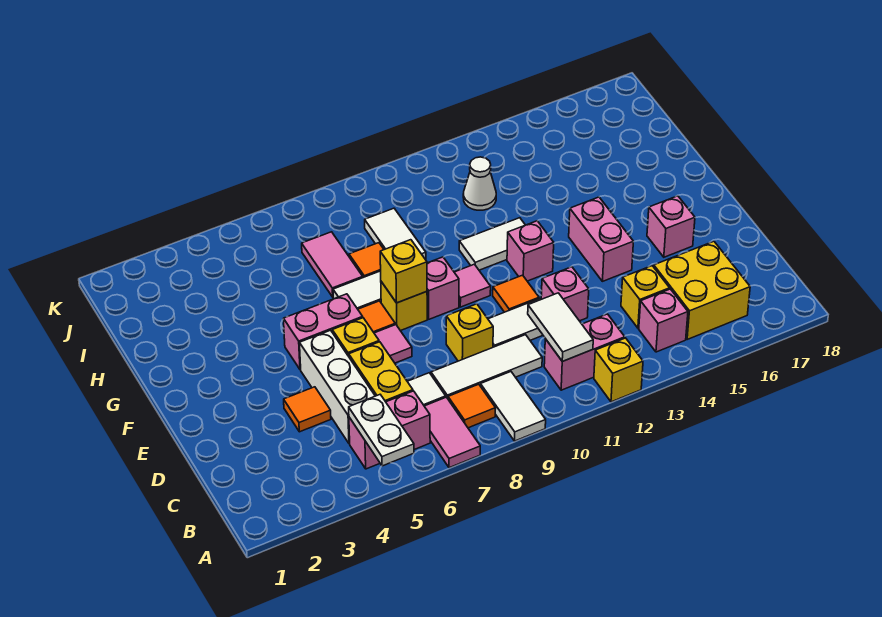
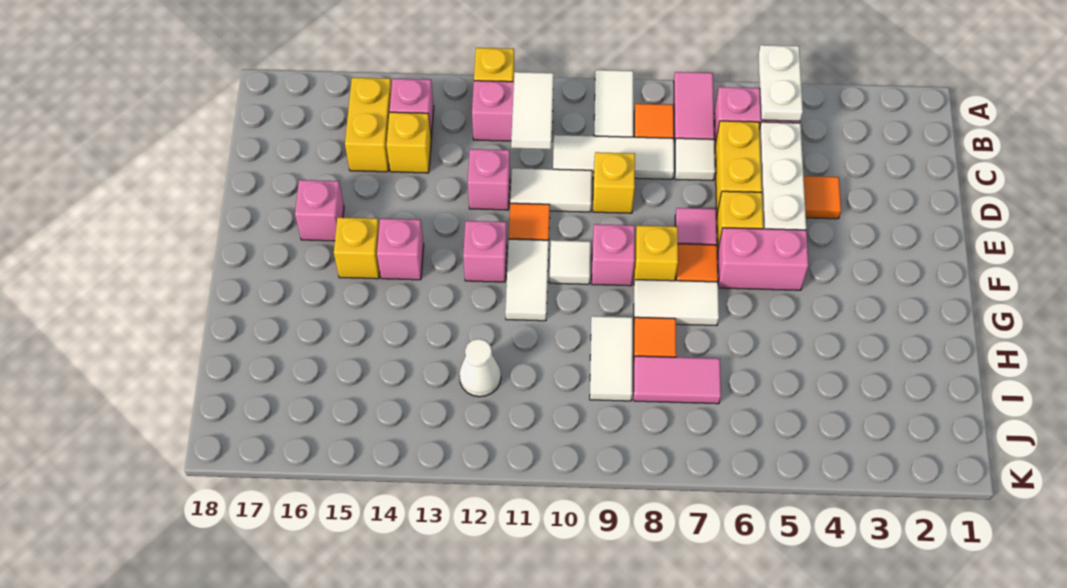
yellow 2x2 brick [654,241,750,339] -> yellow 1x2 brick [345,78,392,172]
pink 1x2 brick [569,197,633,281] -> pink 1x1 brick [377,219,424,280]
yellow 1x1 brick [380,240,427,303] -> yellow 1x1 brick moved to [334,217,380,279]
pink 1x1 tile [454,264,491,307] -> white 1x1 tile [550,240,591,284]
white 1x2 tile [459,218,525,270] -> white 1x2 tile turned to [505,239,549,321]
pink 1x2 tile [302,232,363,297] -> pink 1x2 tile turned to [634,356,721,404]

